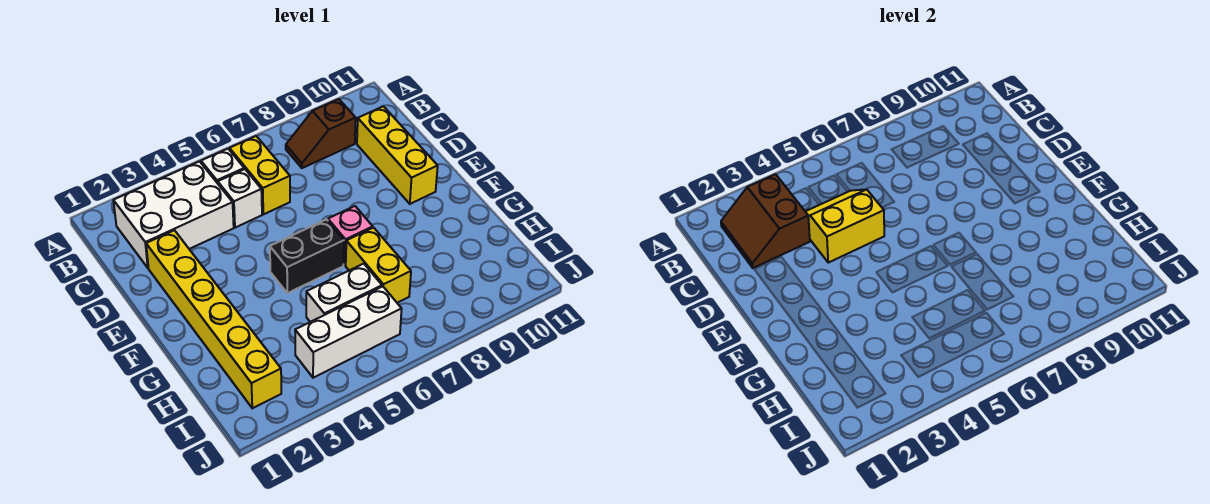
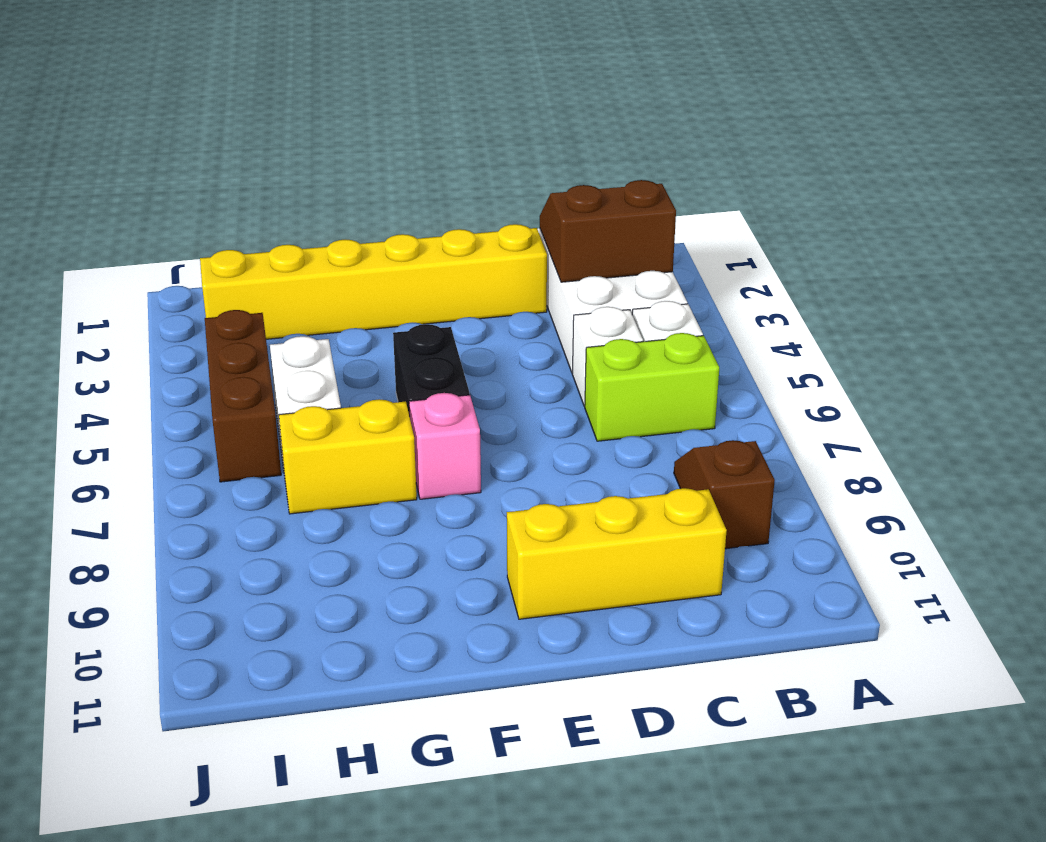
yellow 1x2 brick [230,136,290,214] -> lime 1x2 brick [585,333,719,441]
yellow 2x2 slope [805,189,884,263] -> none
white 1x3 brick [295,287,402,378] -> brown 1x3 brick [205,310,281,482]

